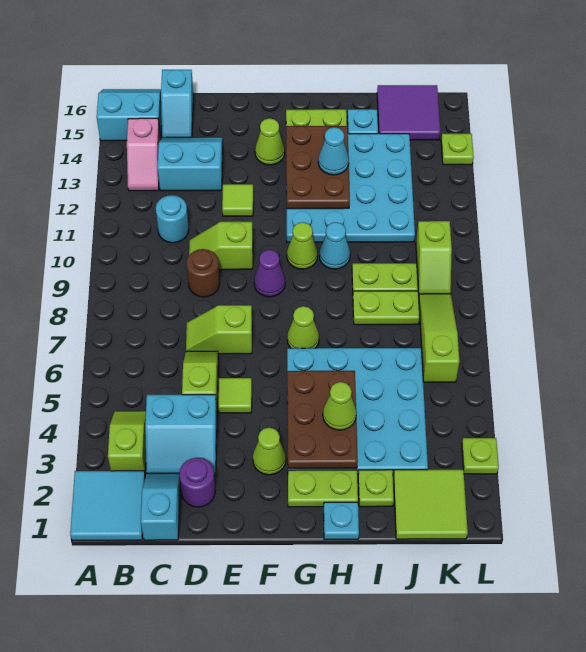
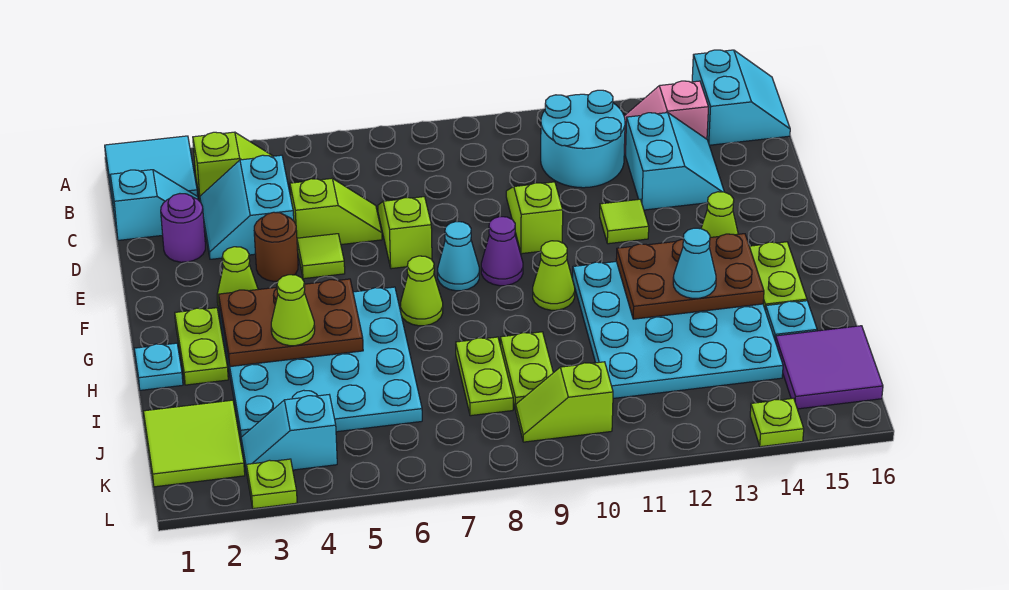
cyan 1x1 round brick [156,195,189,243] -> cyan 2x2 round brick [541,90,625,188]
cyan 1x2 slope [161,70,193,138] -> cyan 1x2 slope moved to [241,395,337,472]
brown 1x1 round brick [187,249,220,297] -> brown 1x1 round brick moved to [254,212,298,281]
cyan 1x1 cone [319,222,350,269] -> cyan 1x1 cone moved to [438,222,479,291]
lime 1x1 plate [358,470,394,507] -> none
lime 1x3 slope [419,294,460,382] -> none

